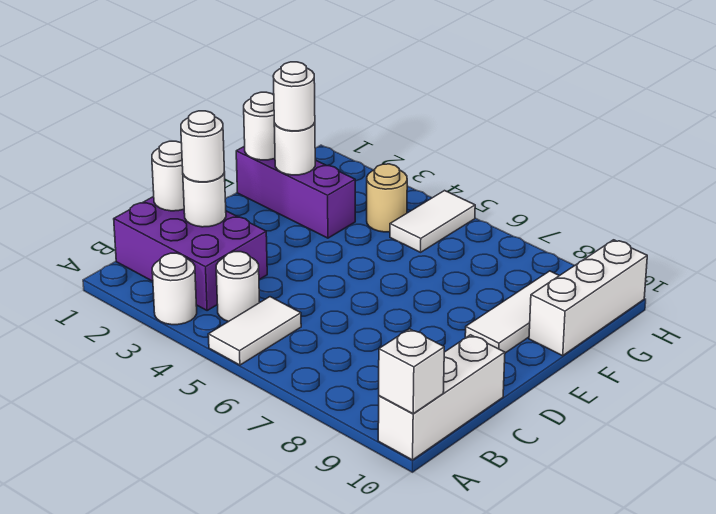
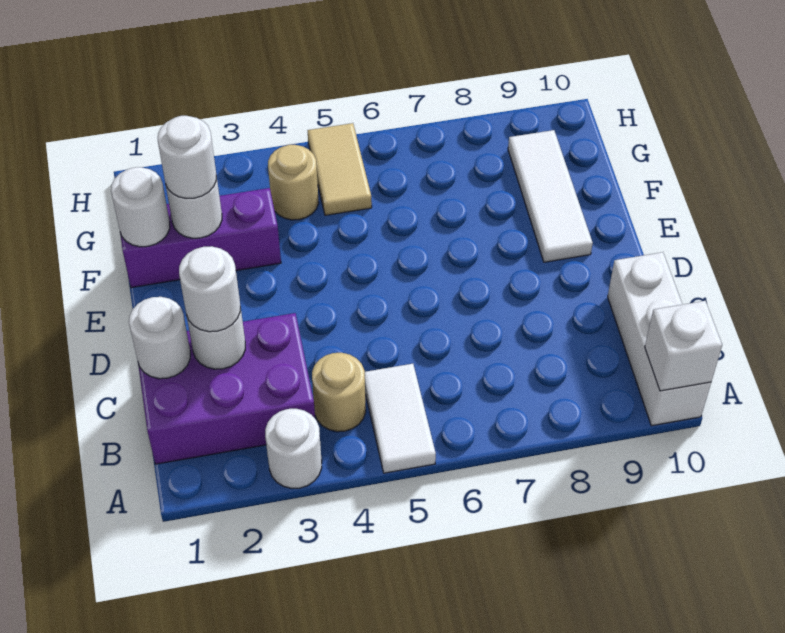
white 1x1 round brick [216,252,260,322] -> tan 1x1 round brick [312,353,366,432]
white 1x3 brick [529,240,647,356] -> none
white 1x2 tile [390,191,475,252] -> tan 1x2 tile [308,123,372,215]

